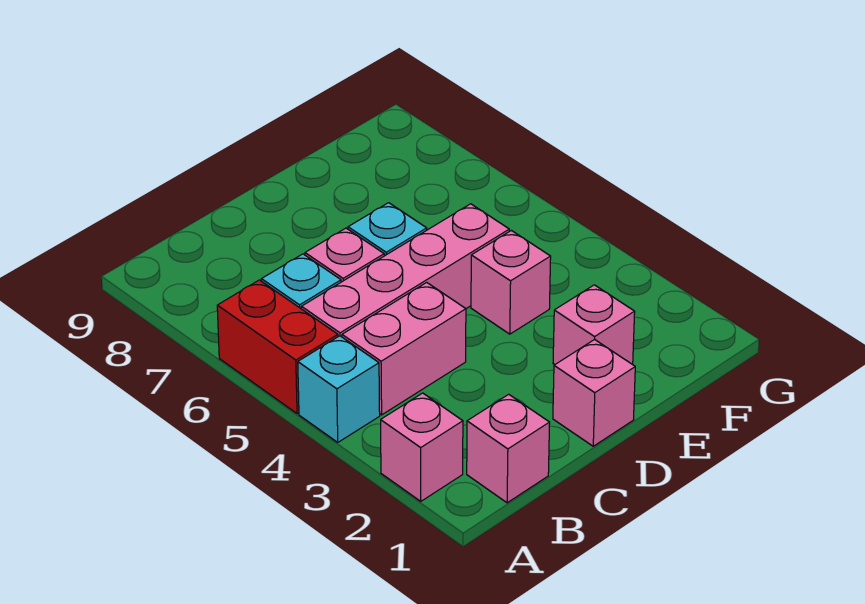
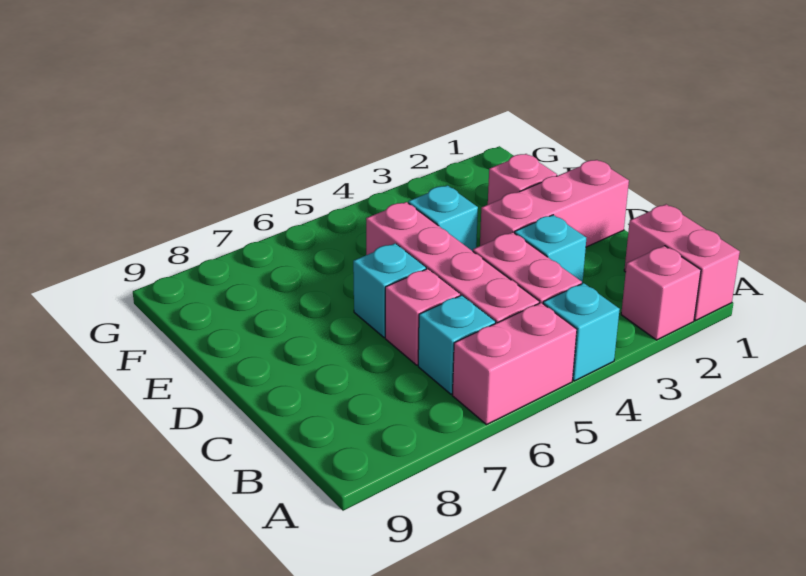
red 1x2 brick [217,280,338,414] -> pink 1x2 brick [452,303,577,425]
pink 1x1 brick [467,394,550,503] -> pink 1x2 brick [624,204,740,320]
none -> cyan 1x1 brick [515,215,586,283]
pink 1x1 brick [553,339,635,446] -> pink 1x3 brick [480,160,629,247]
pink 1x1 brick [471,230,551,334] -> cyan 1x1 brick [408,185,478,251]

